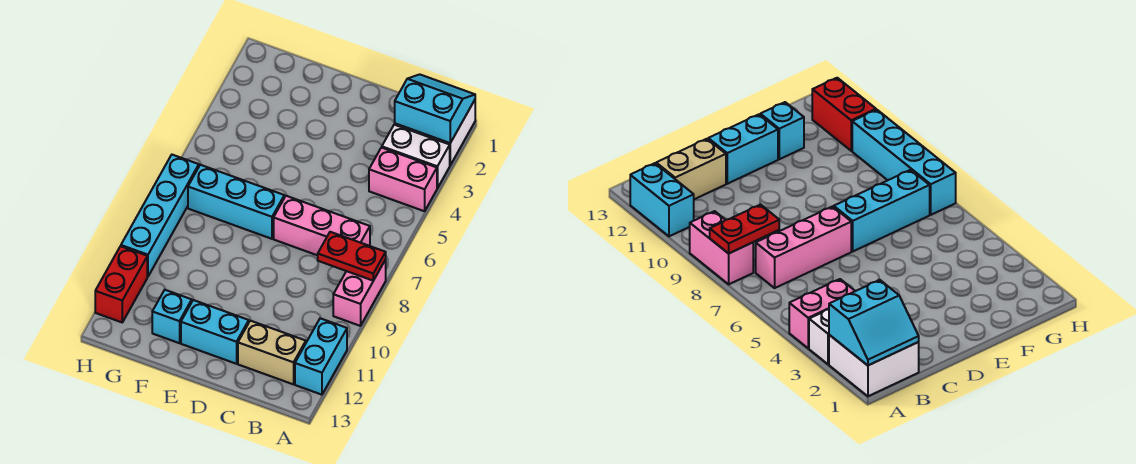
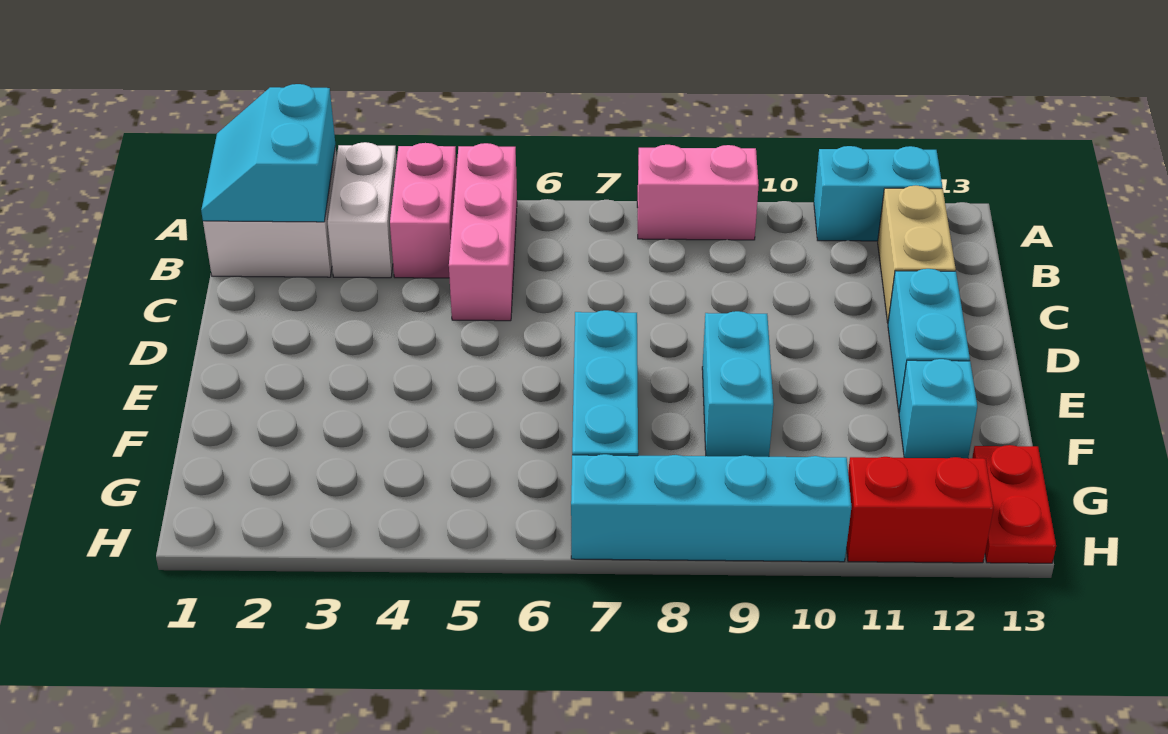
red 1x2 plate [318,232,386,281] -> red 1x2 plate moved to [972,445,1056,563]
pink 1x3 brick [274,196,370,255] -> pink 1x3 brick moved to [449,143,517,321]
none -> cyan 1x2 brick [702,311,774,457]

